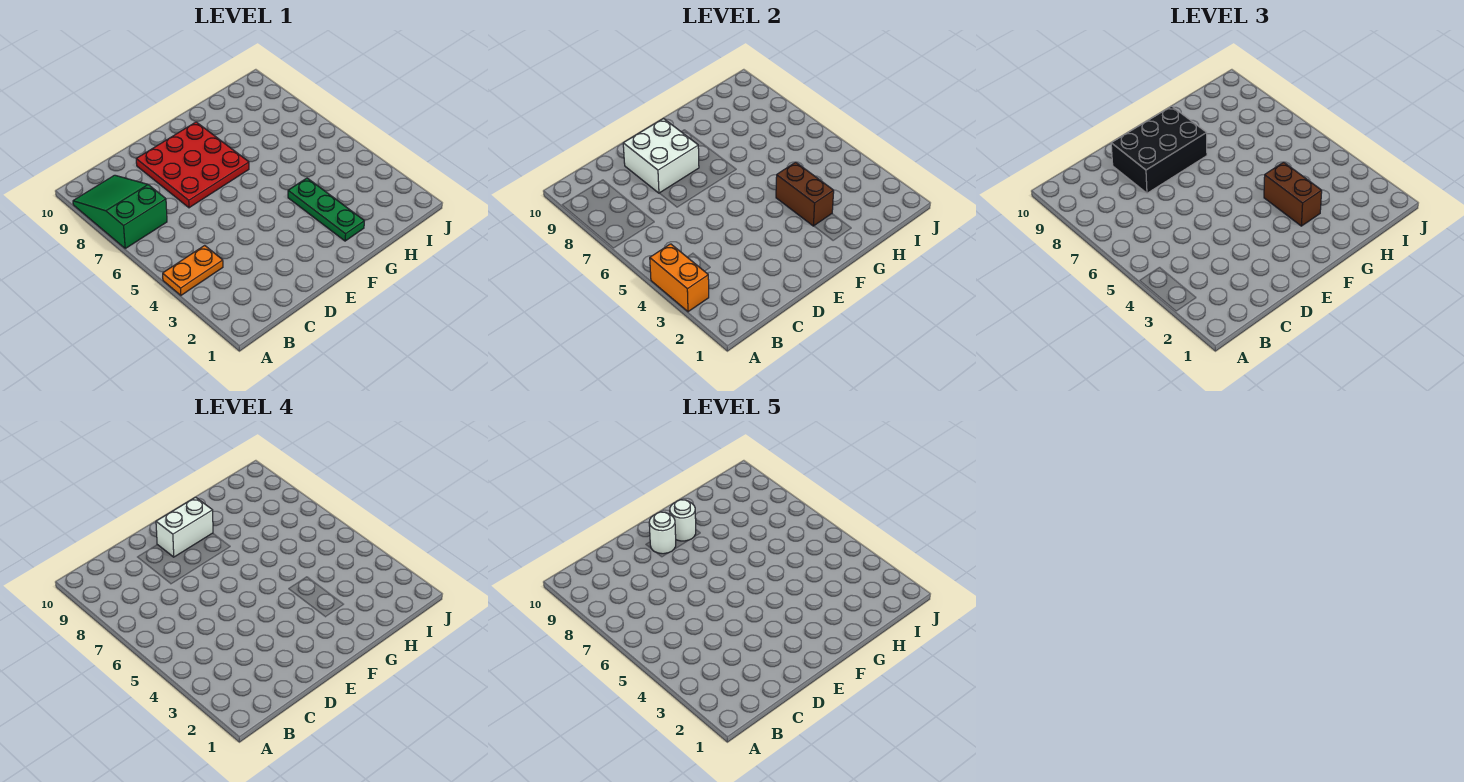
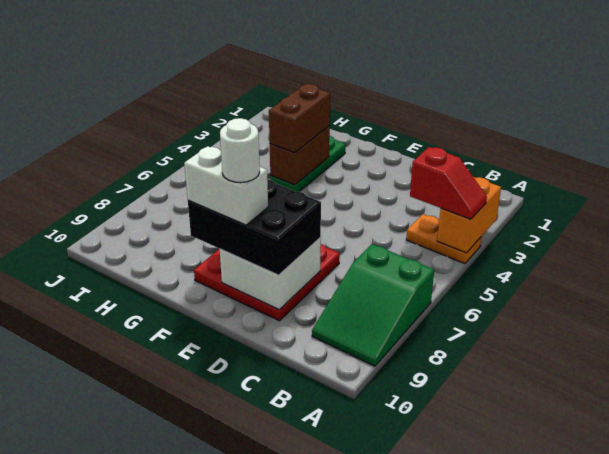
none -> red 1x2 slope [410,147,487,219]
white 1x1 round brick [670,500,696,541] -> none

